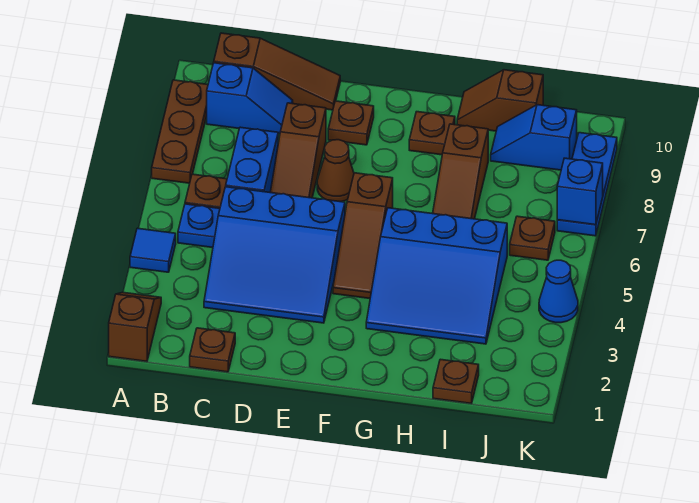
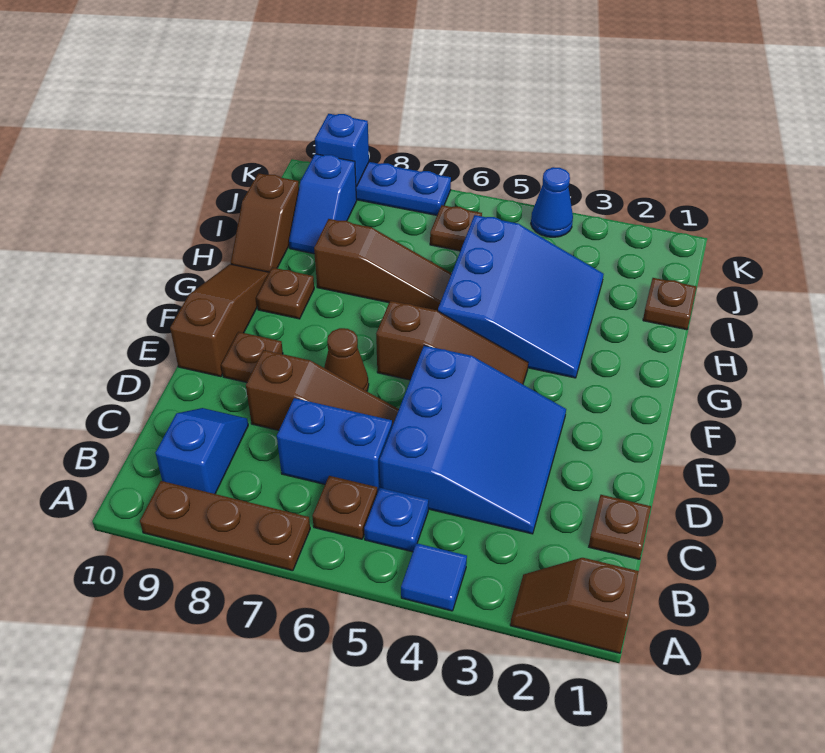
brown 1x3 slope [214,33,340,110] -> brown 1x3 slope moved to [170,264,269,377]
blue 1x1 brick [557,158,603,225] -> blue 1x1 brick moved to [315,114,369,187]

